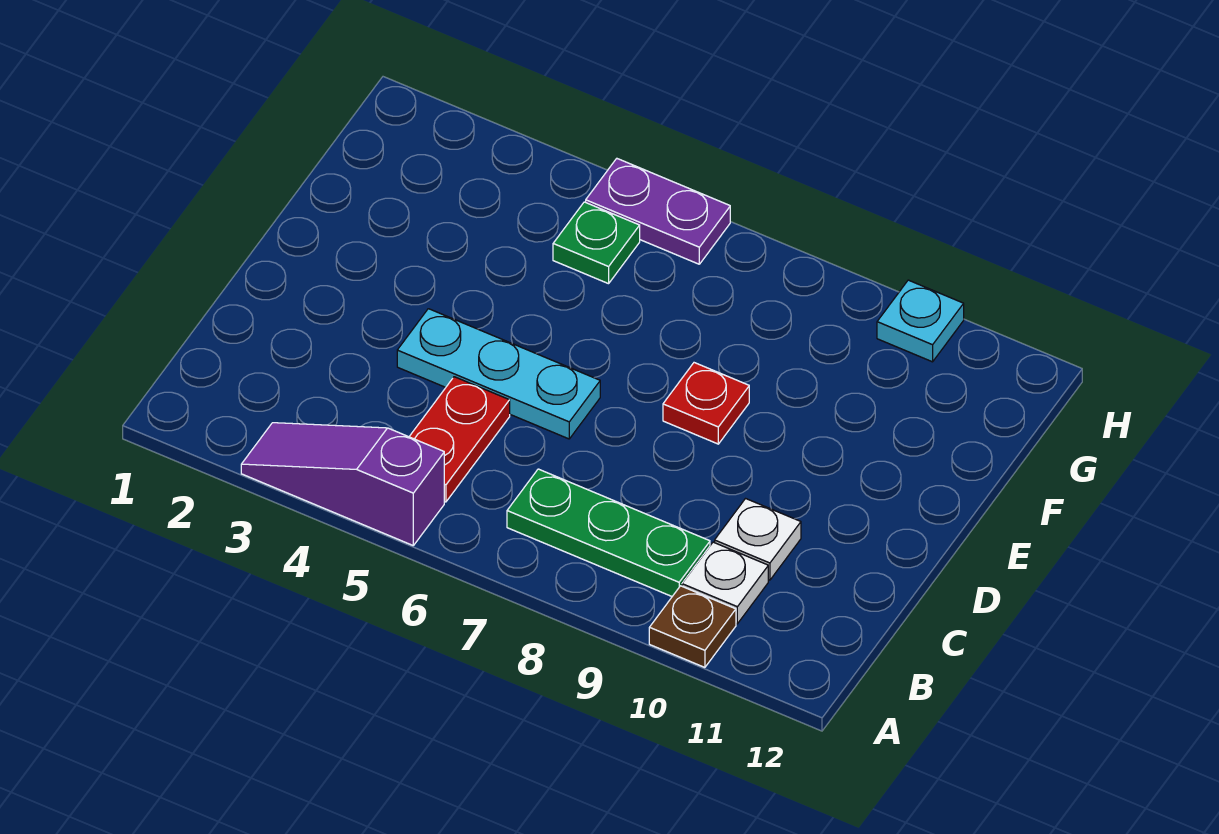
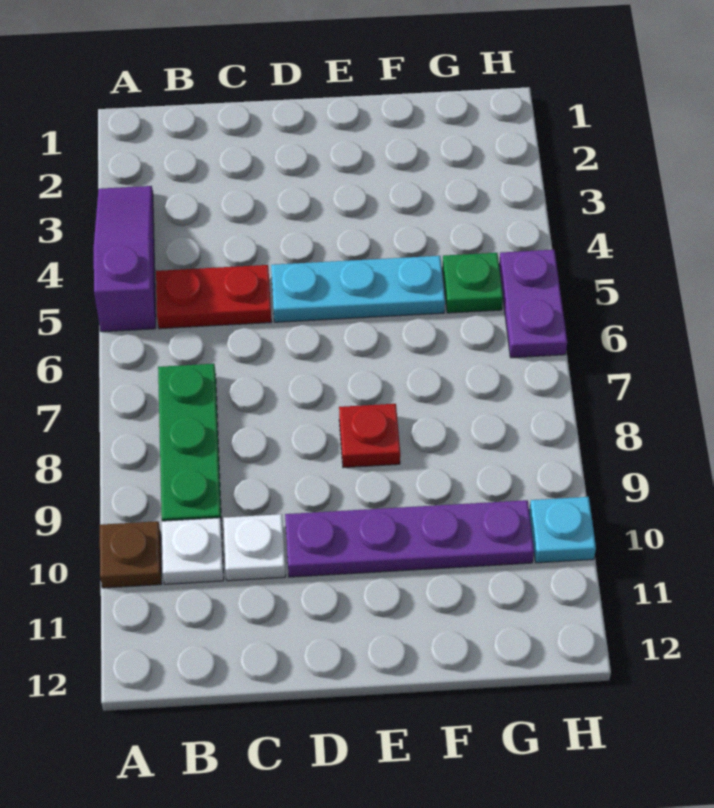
cyan 1x3 plate [397,309,600,439] -> cyan 1x3 plate turned to [271,256,445,322]
none -> purple 1x4 plate [285,500,534,577]

